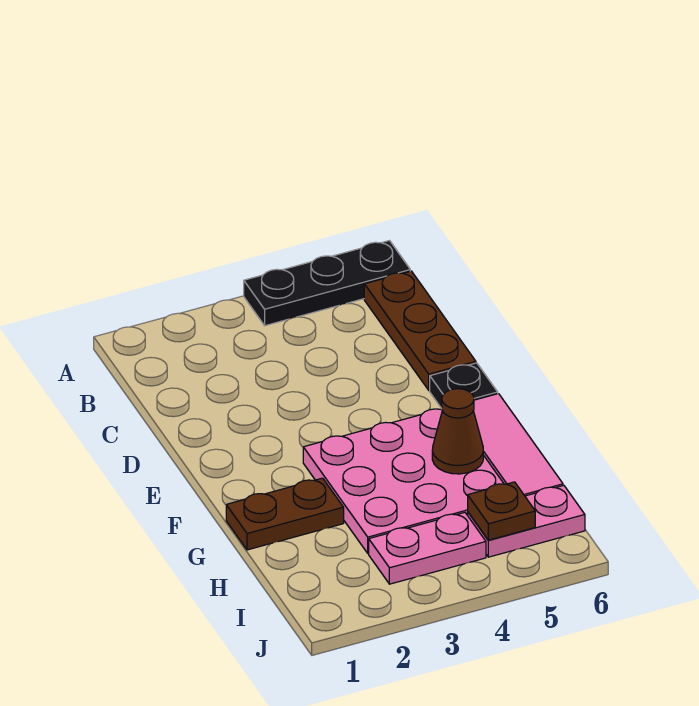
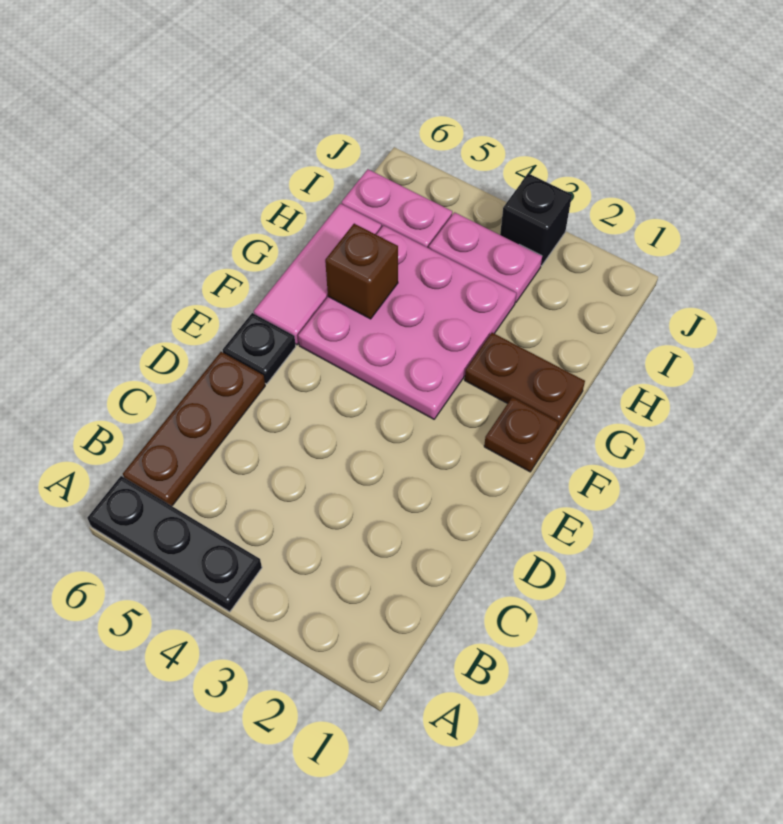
brown 1x1 cone [432,389,483,474] -> brown 1x1 brick [325,224,398,319]
brown 1x1 plate [468,482,535,540] -> brown 1x1 plate moved to [484,397,558,472]
none -> black 1x1 brick [500,173,572,266]

